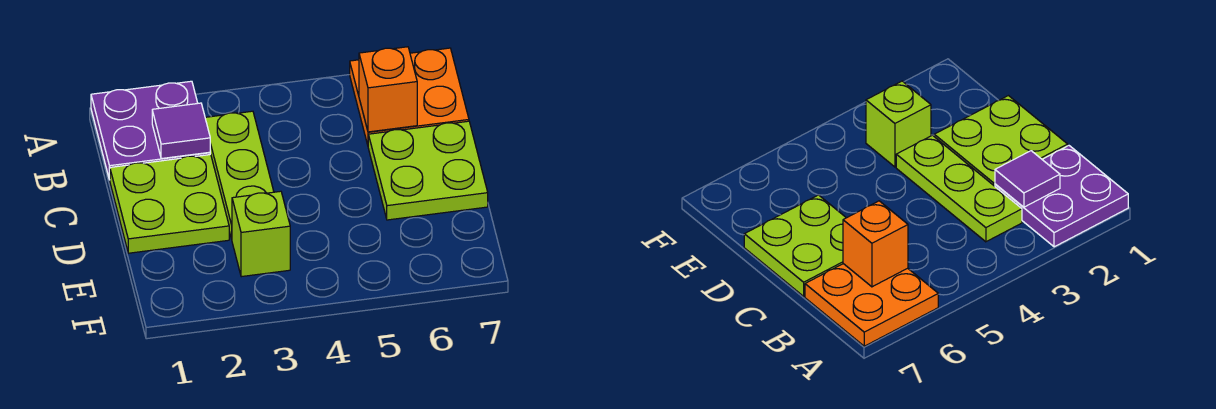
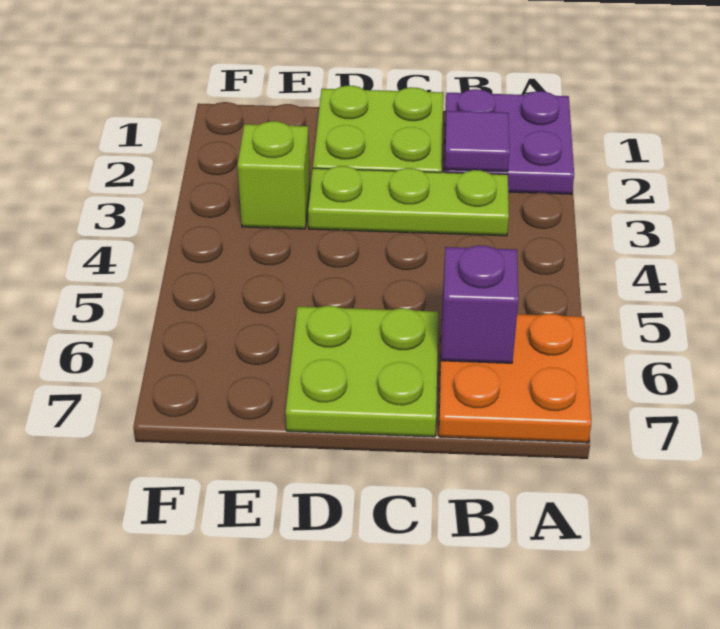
orange 1x1 brick [359,47,417,132] -> purple 1x1 brick [441,245,519,363]

